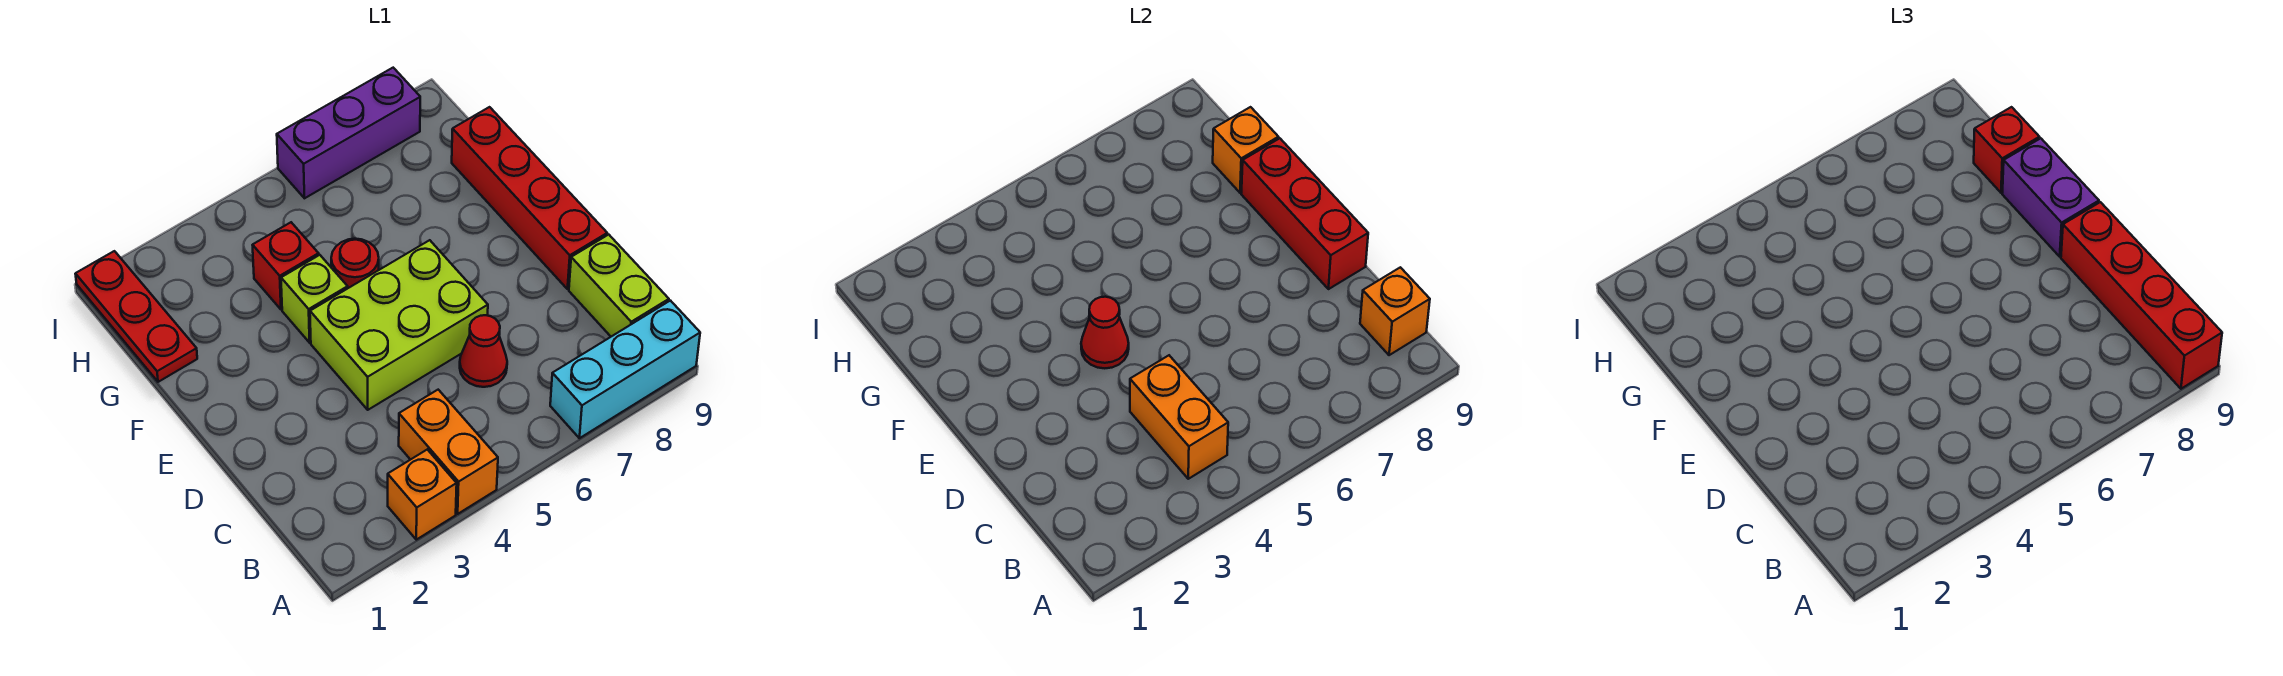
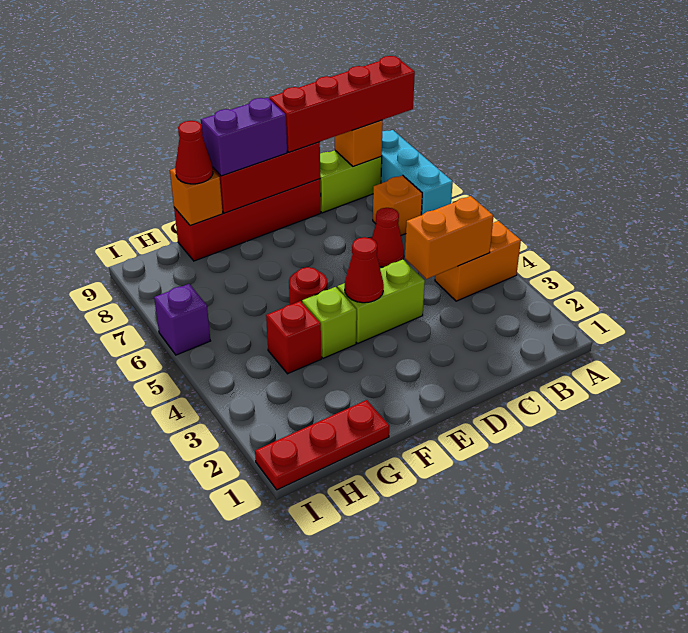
orange 1x1 brick [388,450,457,540] -> orange 1x1 brick moved to [373,175,422,235]
lime 2x3 brick [310,240,488,410] -> lime 1x2 brick [337,260,425,343]
red 1x1 brick [1974,107,2039,193] -> red 1x1 cone [175,121,213,184]
purple 1x3 brick [277,68,420,198] -> purple 1x1 brick [154,284,210,355]

